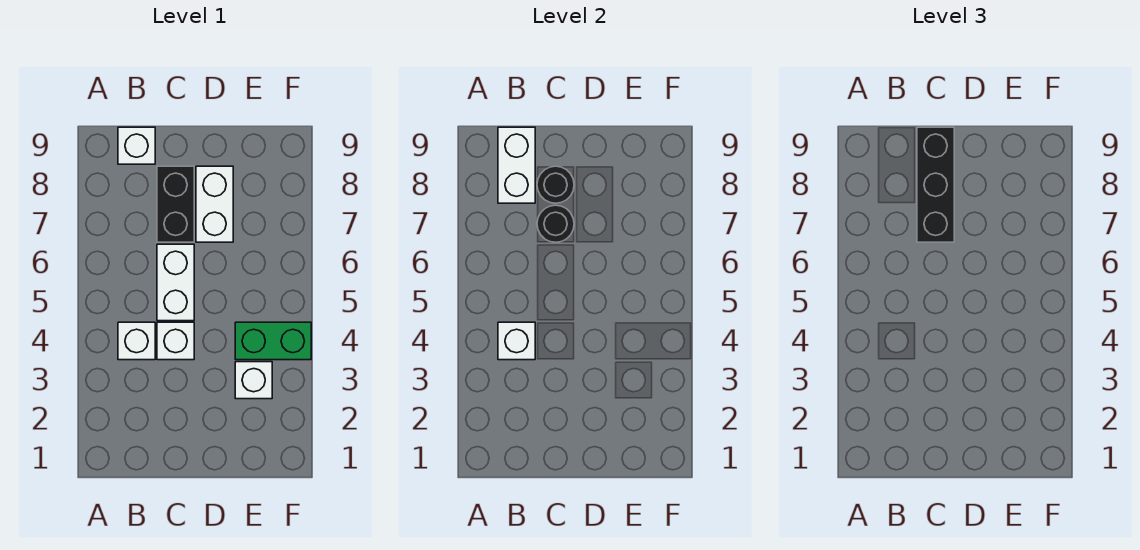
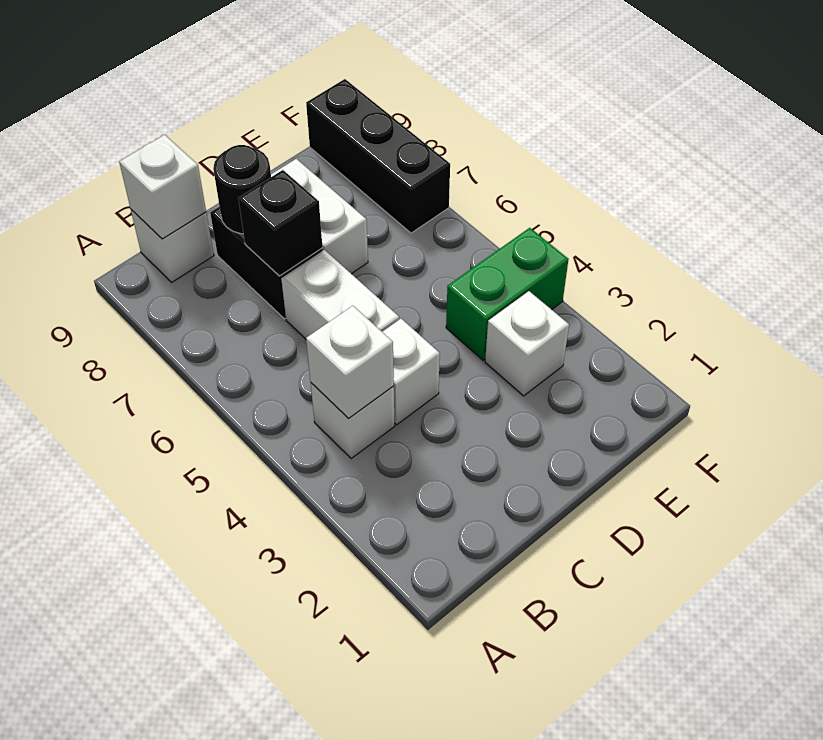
white 1x2 brick [498,127,535,203] -> white 1x1 brick [119,135,206,239]
black 1x1 round brick [537,205,574,242] -> black 1x1 brick [238,170,322,276]
black 1x3 brick [917,127,954,242] -> black 1x3 brick moved to [306,79,450,233]

